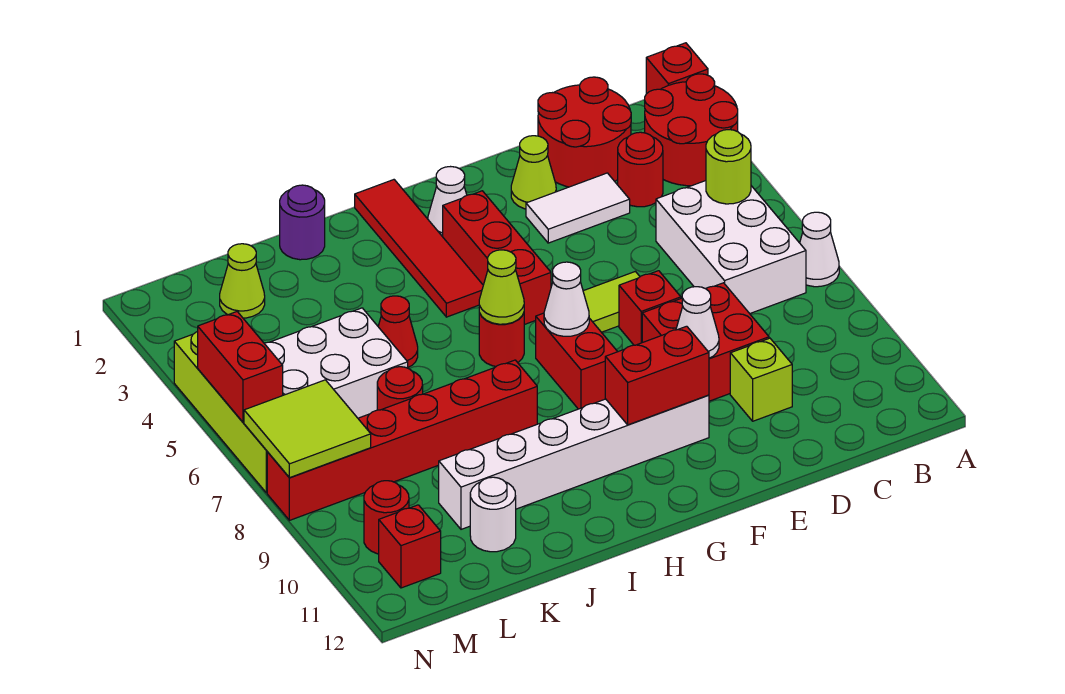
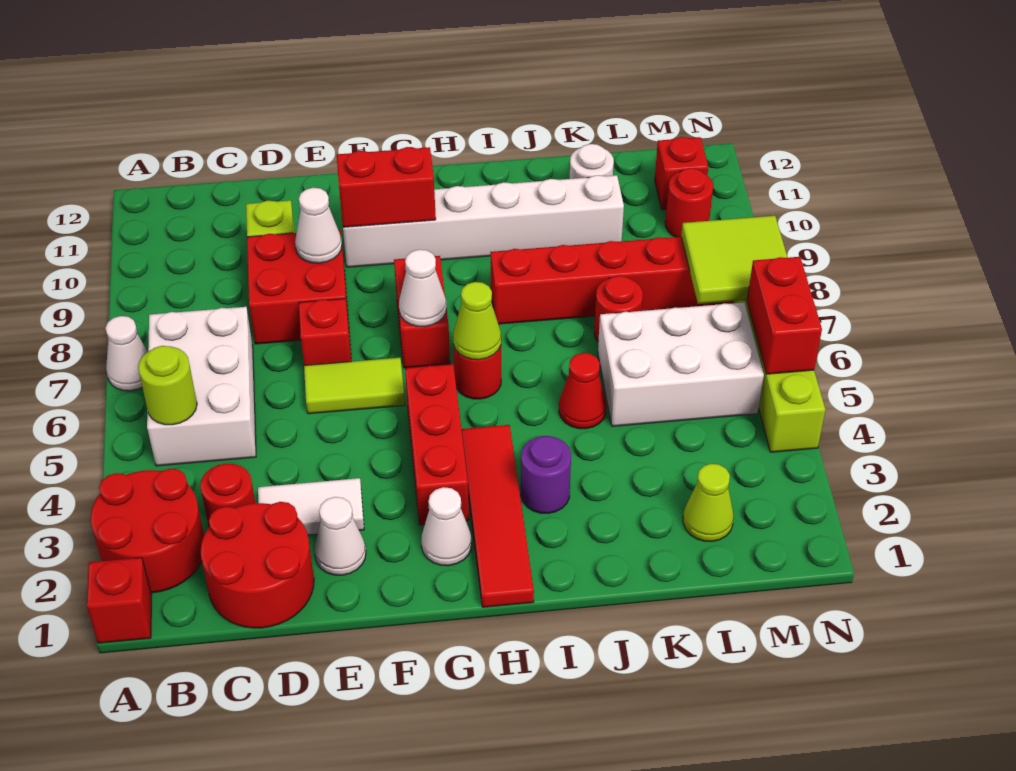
lime 1x1 cone [511,136,556,209] -> white 1x1 cone [315,497,366,575]
purple 1x1 round brick [280,185,325,260] -> purple 1x1 round brick moved to [521,436,571,513]

